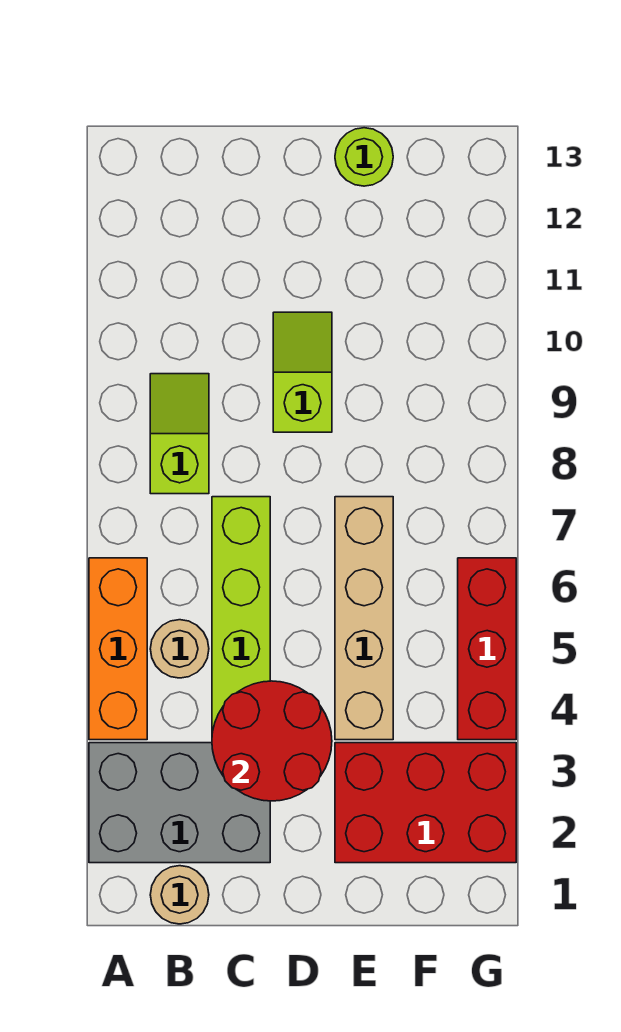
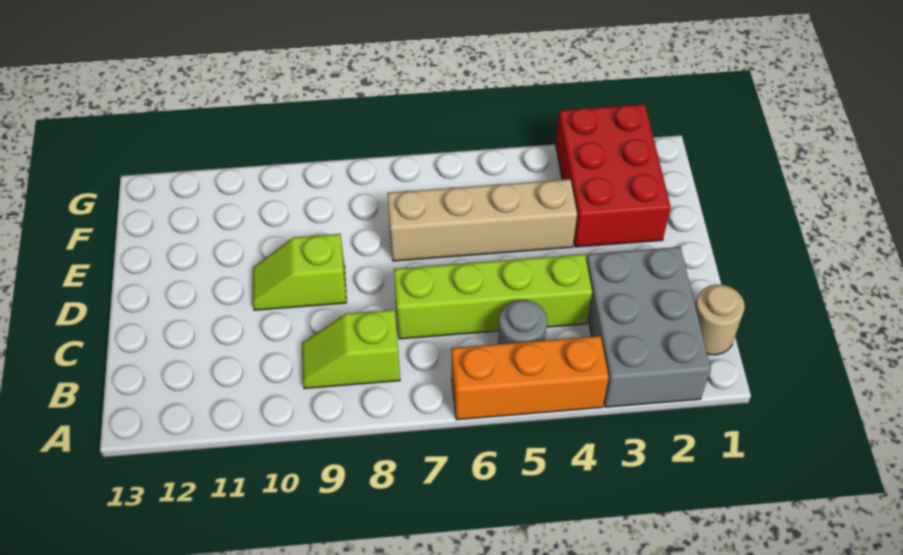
tan 1x1 round brick [150,620,209,678] -> grey 1x1 round brick [498,300,547,344]
red 2x2 round brick [212,681,332,801] -> none
lime 1x1 round brick [335,128,393,186] -> none
red 1x3 brick [458,558,516,740] -> none

